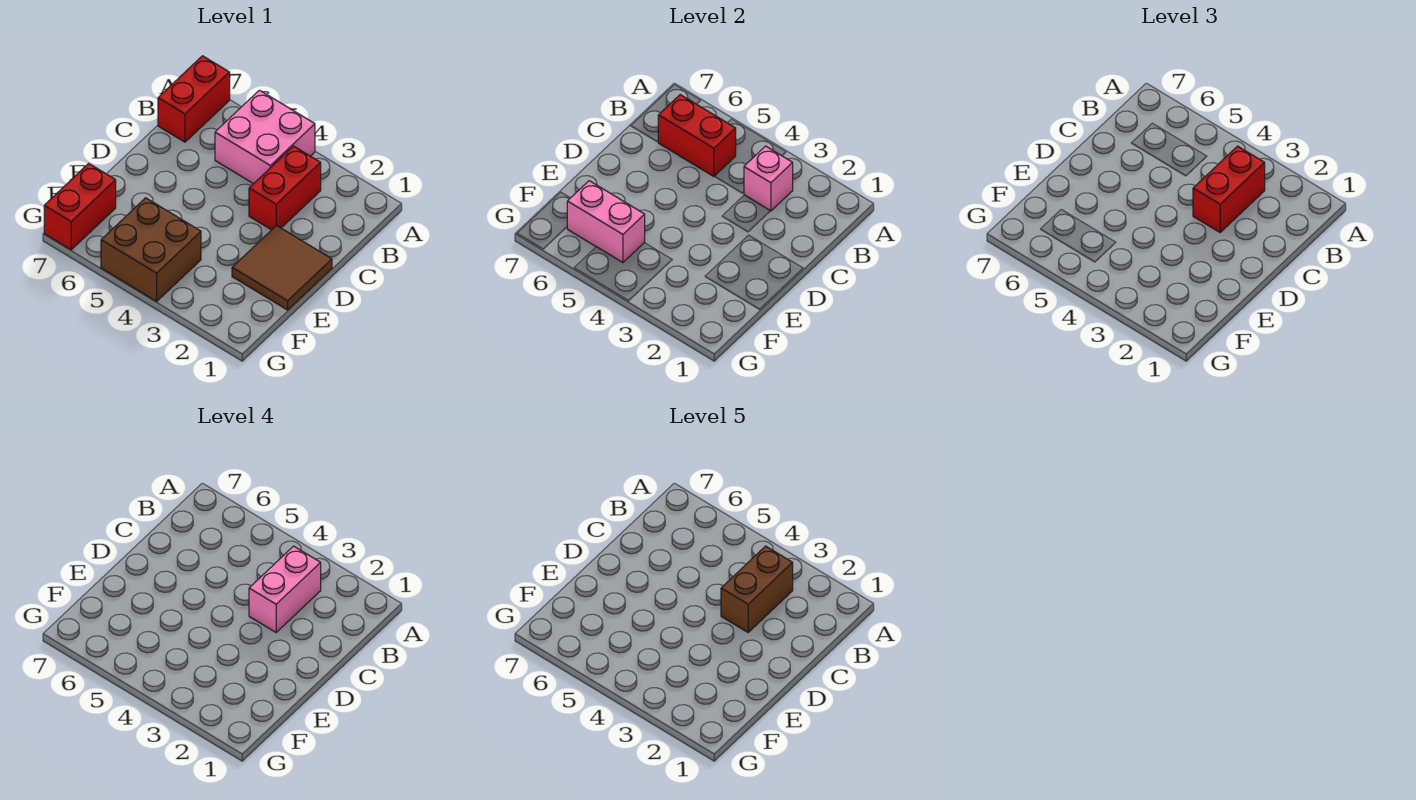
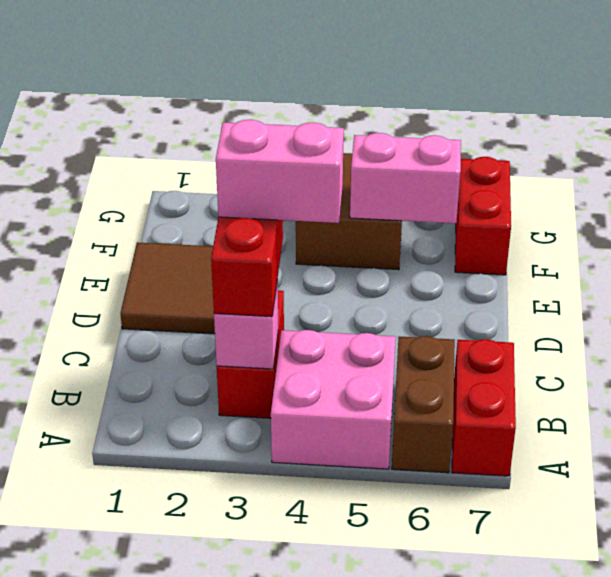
pink 1x2 brick [249,546,321,632] -> pink 1x2 brick turned to [216,120,344,223]
brown 1x2 brick [721,546,793,632] -> brown 1x2 brick moved to [392,336,455,473]
red 1x2 brick [658,95,736,177] -> none

